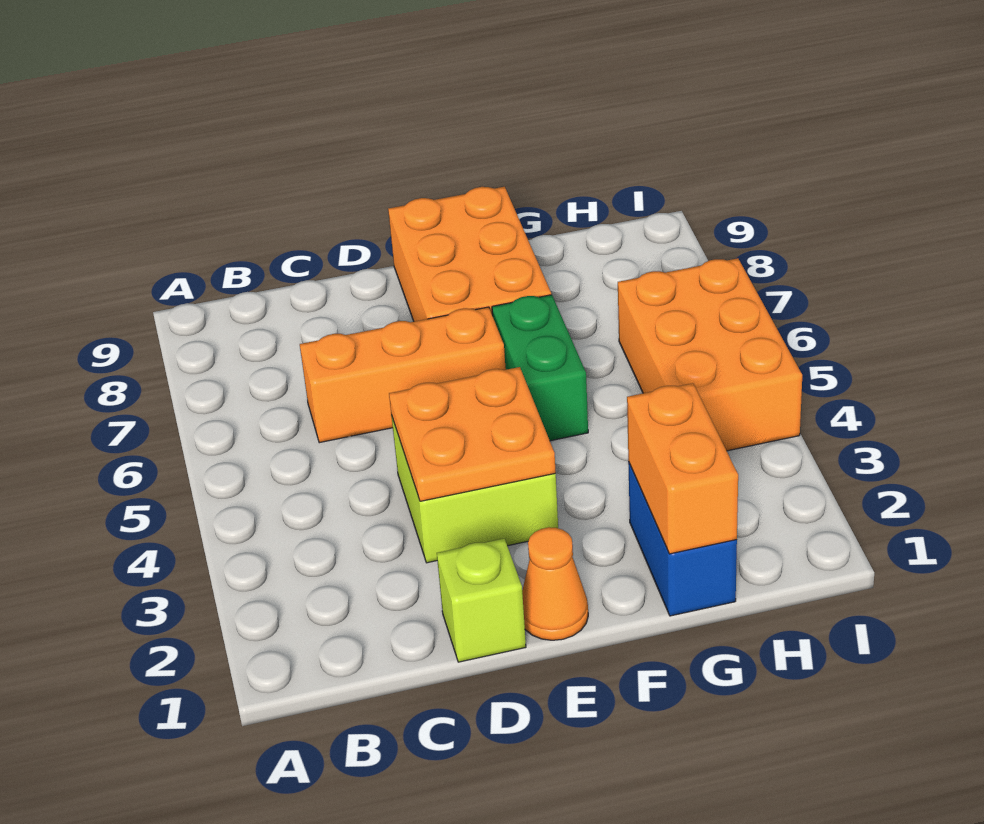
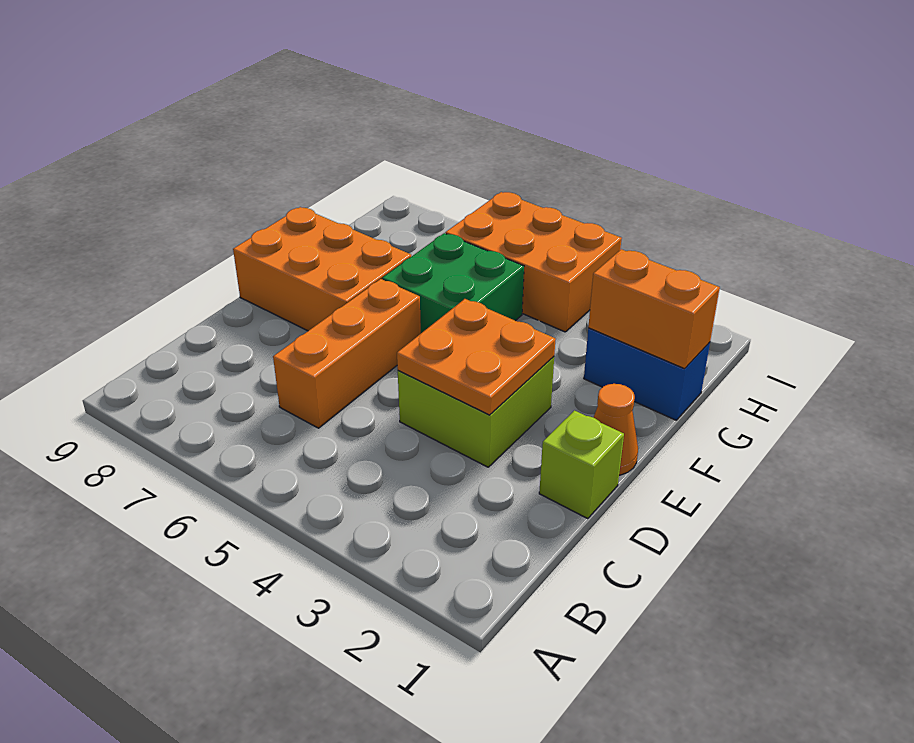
green 1x2 brick [492,295,588,441] -> green 2x2 brick [382,233,524,333]

